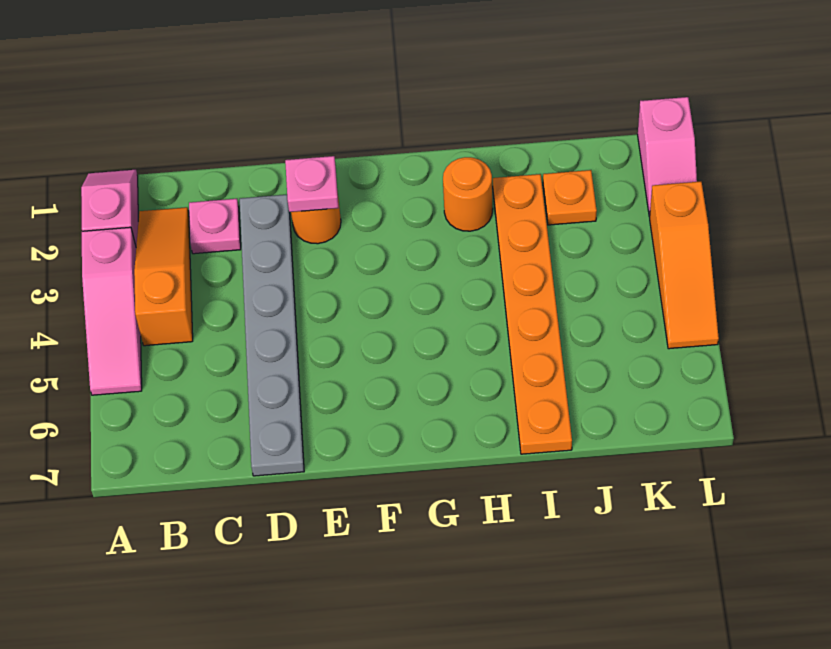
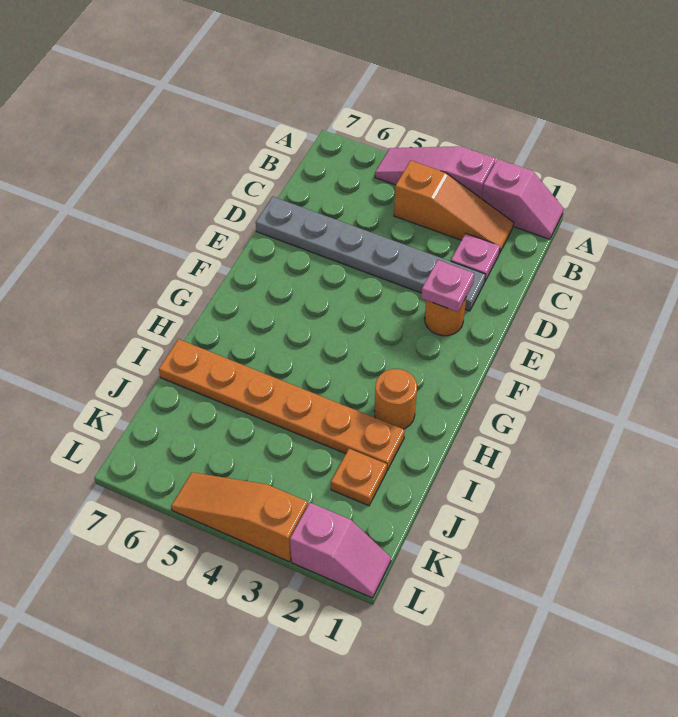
pink 1x2 slope [638,97,697,217] -> pink 1x2 slope turned to [290,503,391,598]

